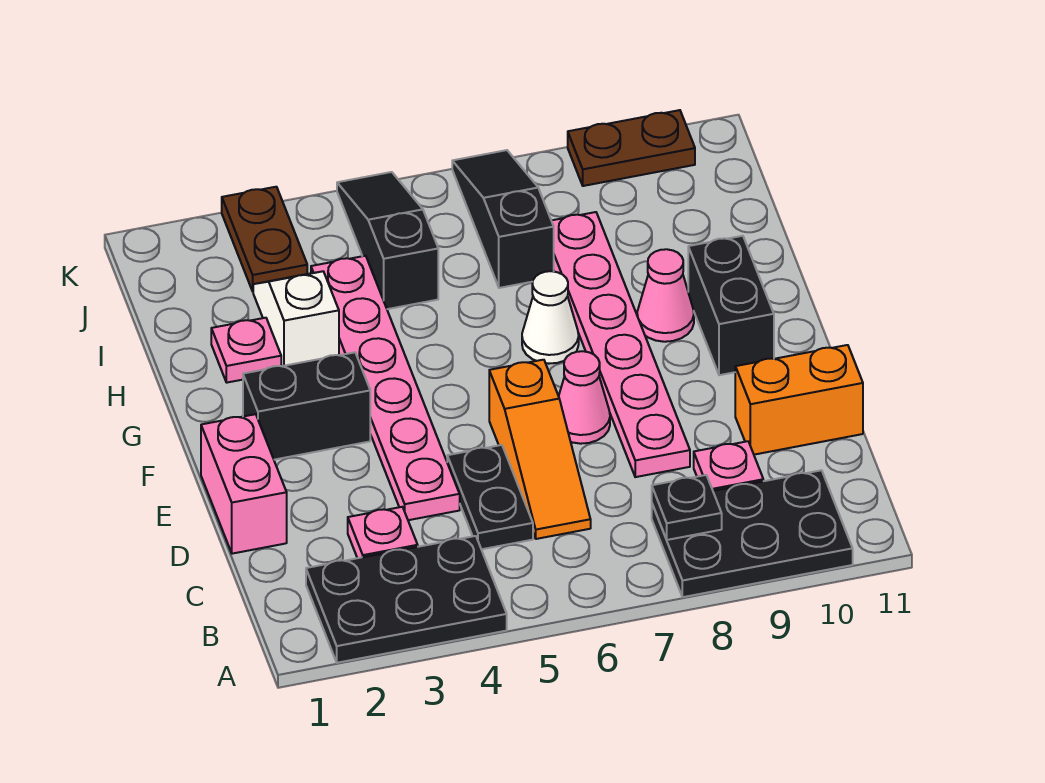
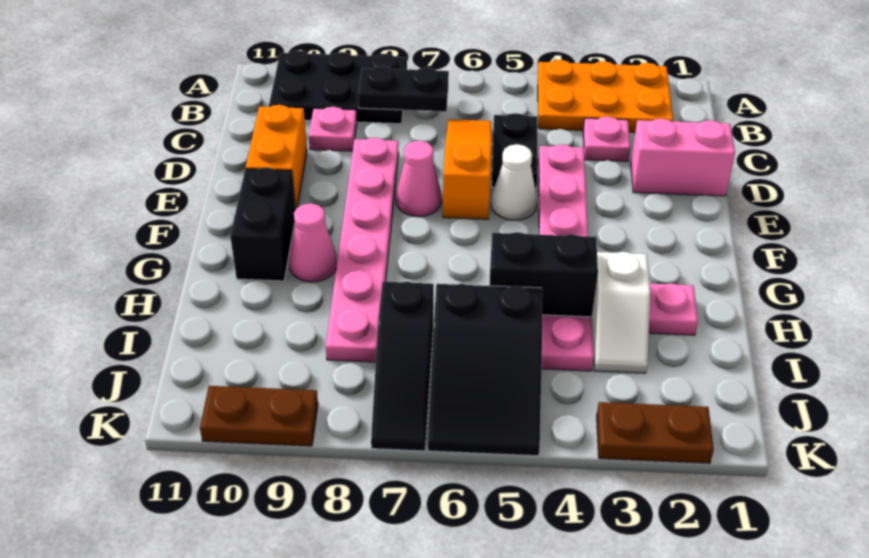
black 2x3 plate [306,536,507,663] -> orange 2x3 plate [538,60,673,132]
black 1x1 plate [652,475,722,540] -> black 1x2 plate [358,66,449,111]
pink 1x2 brick [201,414,287,554] -> pink 1x2 brick turned to [631,119,735,196]
orange 1x2 brick [735,345,863,455] -> orange 1x2 brick turned to [246,105,307,208]
black 1x2 brick [243,352,370,460] -> black 1x2 brick moved to [490,232,598,317]
white 1x1 cone [522,271,579,364] -> white 1x1 cone moved to [491,144,537,220]
black 1x3 slope [337,172,438,309] -> black 2x3 slope [428,284,542,456]
brown 1x2 plate [222,187,307,291] -> brown 1x2 plate turned to [597,402,714,463]

